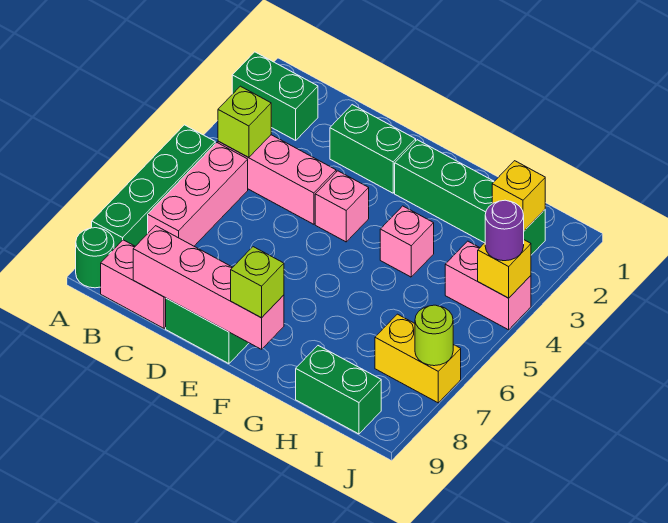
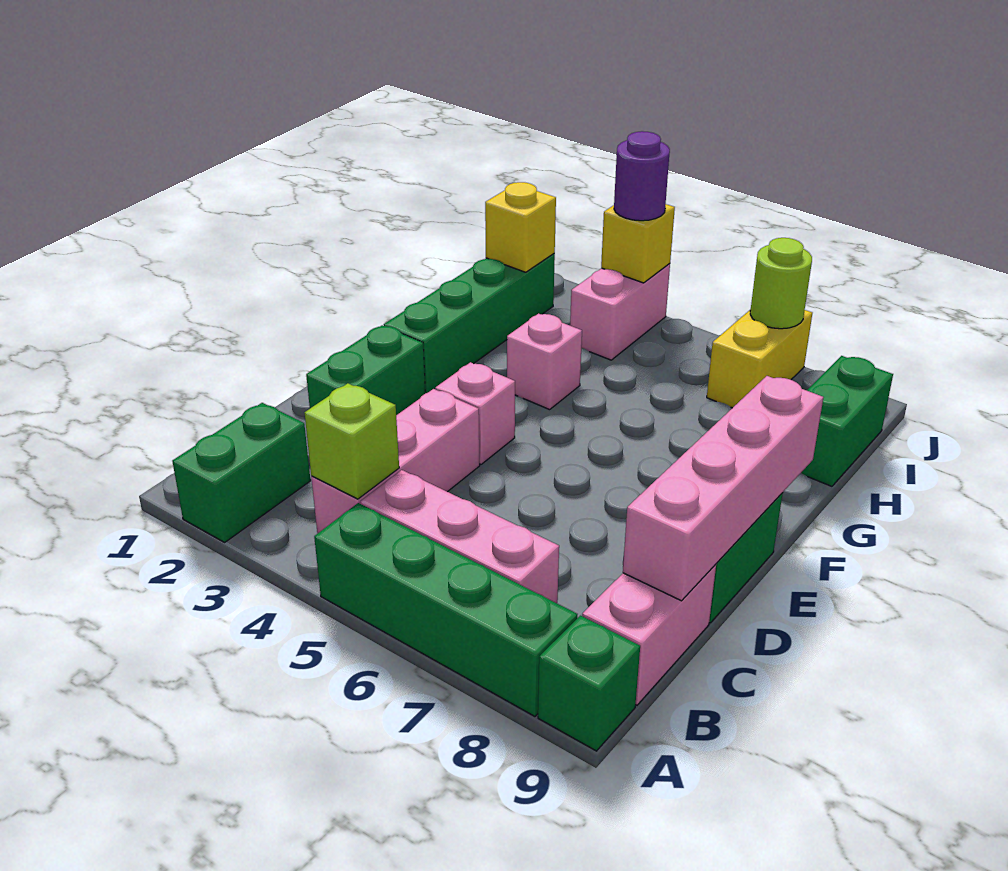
green 1x1 round brick [76,228,114,288] -> green 1x1 brick [538,616,640,751]
lime 1x1 brick [231,247,284,318] -> none

